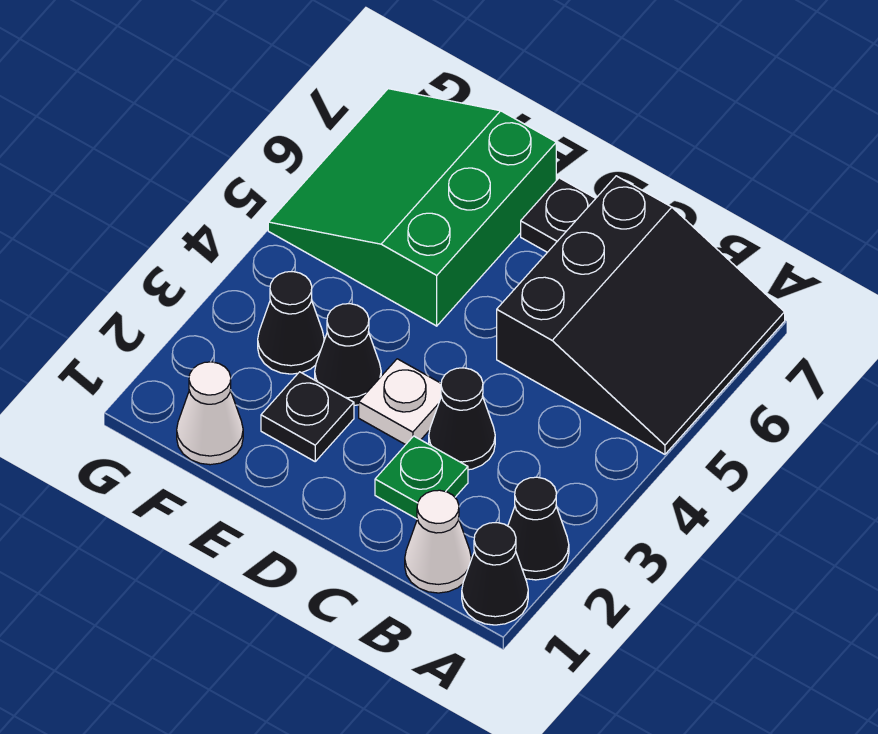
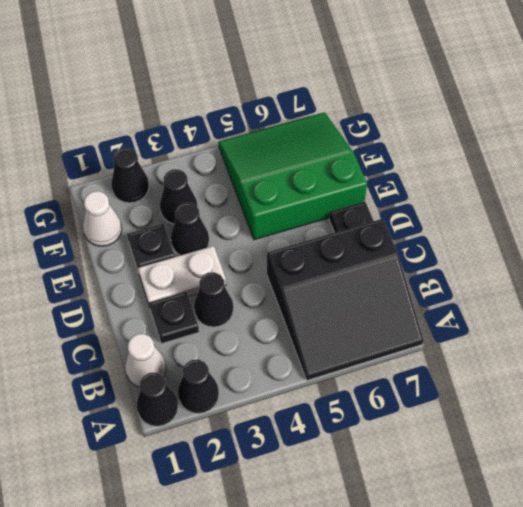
green 1x1 plate [375,436,468,519] -> black 1x1 plate [149,292,199,344]
white 1x1 plate [359,359,441,445] -> white 1x2 plate [138,246,226,304]
none -> black 1x1 cone [111,148,149,203]

